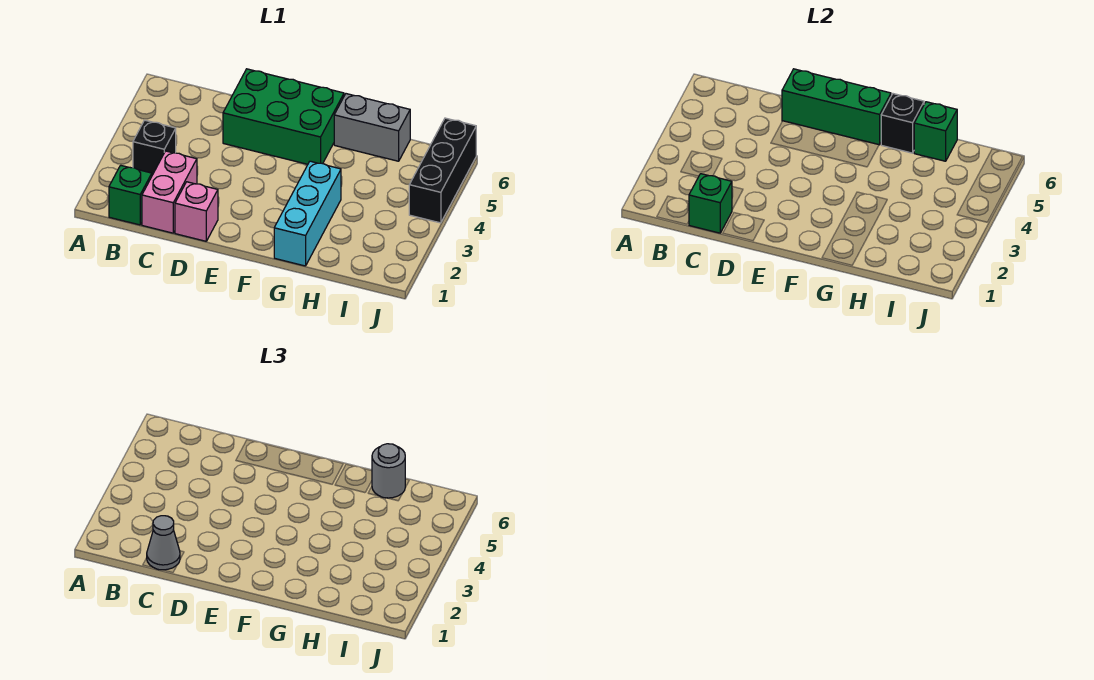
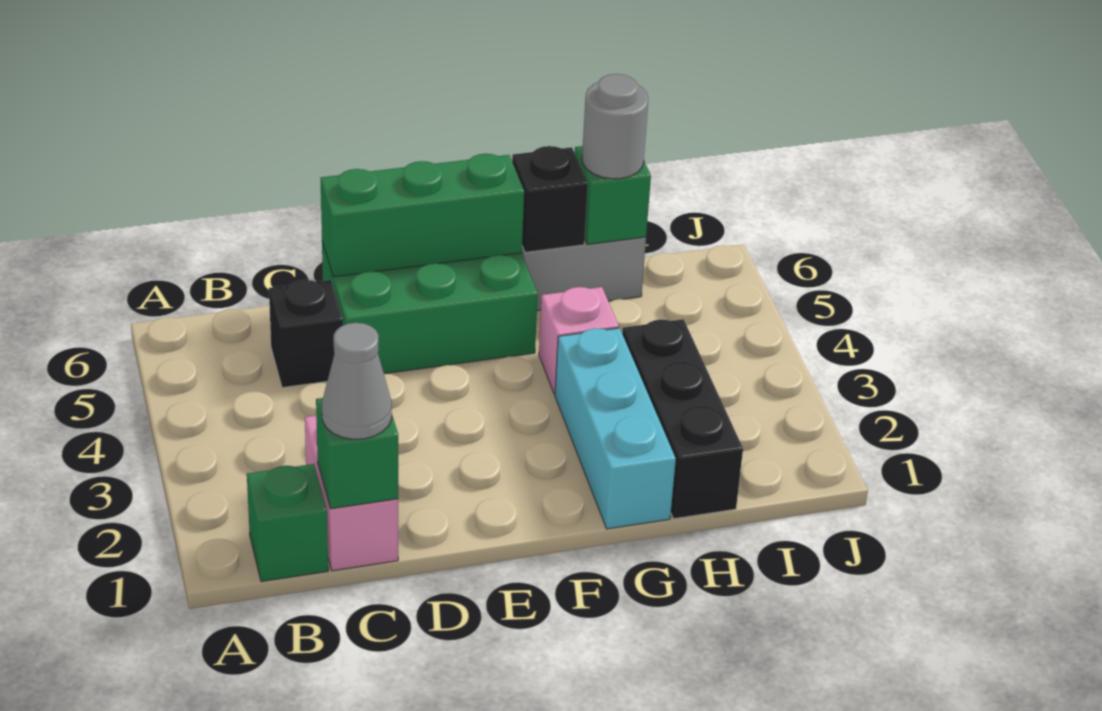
black 1x1 brick [133,120,176,175] -> black 1x1 brick moved to [269,280,343,388]
pink 1x1 brick [175,182,218,241] -> pink 1x1 brick moved to [539,287,619,394]
black 1x3 brick [409,118,476,223] -> black 1x3 brick moved to [622,319,743,519]

